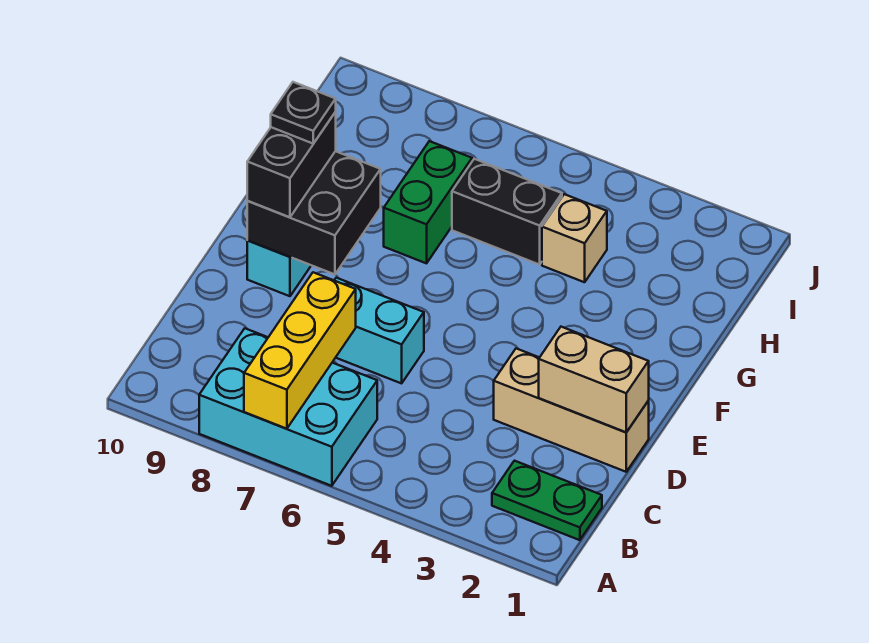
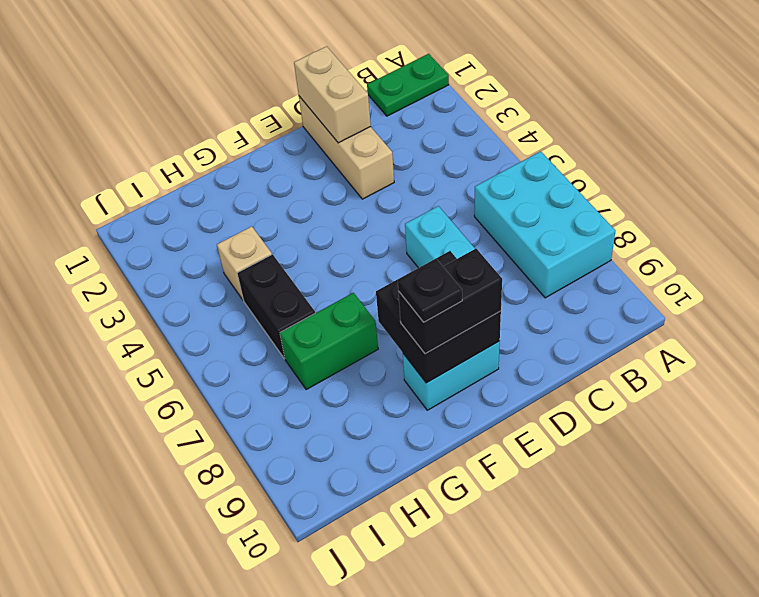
yellow 1x3 brick [244,272,356,429] -> none
green 1x2 plate [492,461,602,540] -> green 1x2 plate turned to [367,54,449,116]

